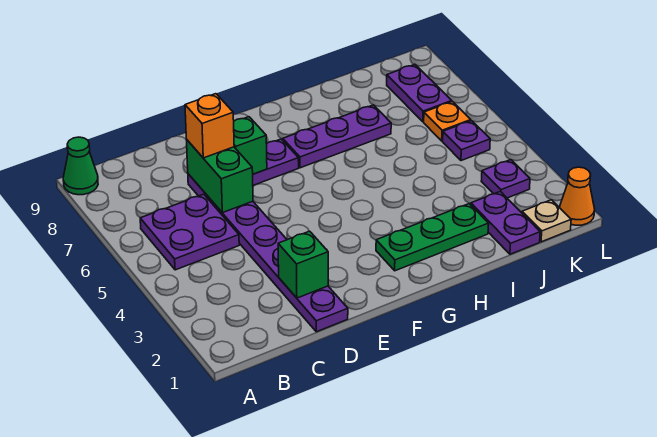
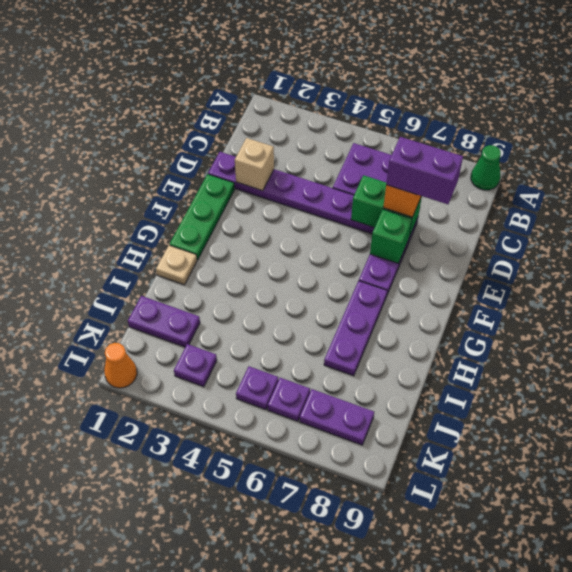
green 1x1 brick [278,231,328,298] -> tan 1x1 brick [235,138,274,191]
none -> purple 1x2 brick [386,137,463,204]
green 1x3 plate [376,204,489,271] -> green 1x3 plate moved to [170,174,235,260]
tan 1x1 plate [522,200,571,242] -> tan 1x1 plate moved to [156,245,197,285]
orange 1x1 plate [424,102,471,141] -> purple 1x1 plate [268,378,310,421]

